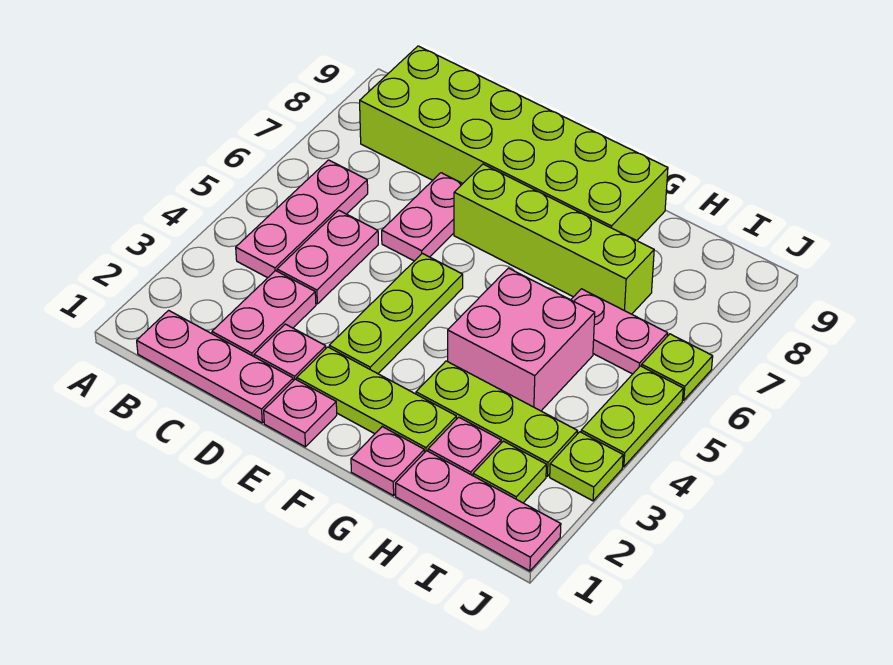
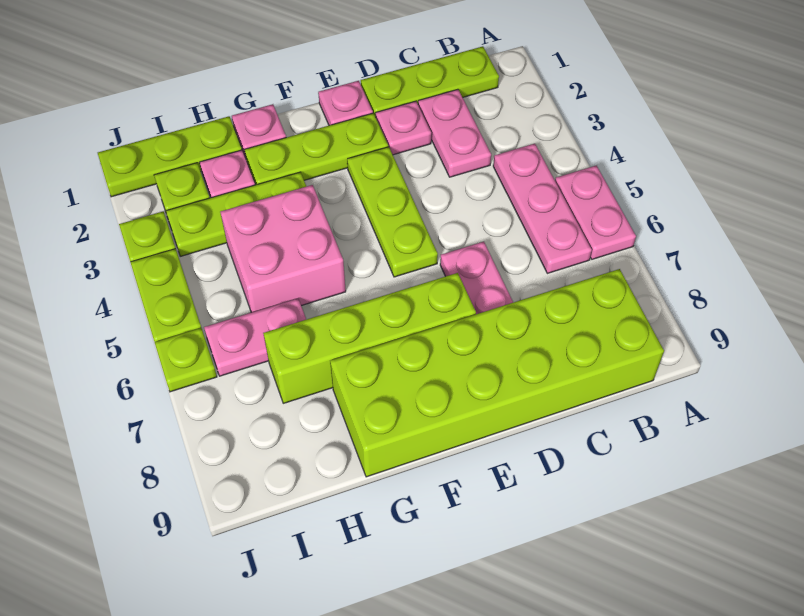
pink 1x3 plate [137,310,293,423] -> lime 1x3 plate [361,46,499,117]
pink 1x2 plate [277,210,378,304] -> pink 1x2 plate moved to [555,166,636,259]
pink 1x3 plate [396,451,561,571] -> lime 1x3 plate [98,116,242,197]

